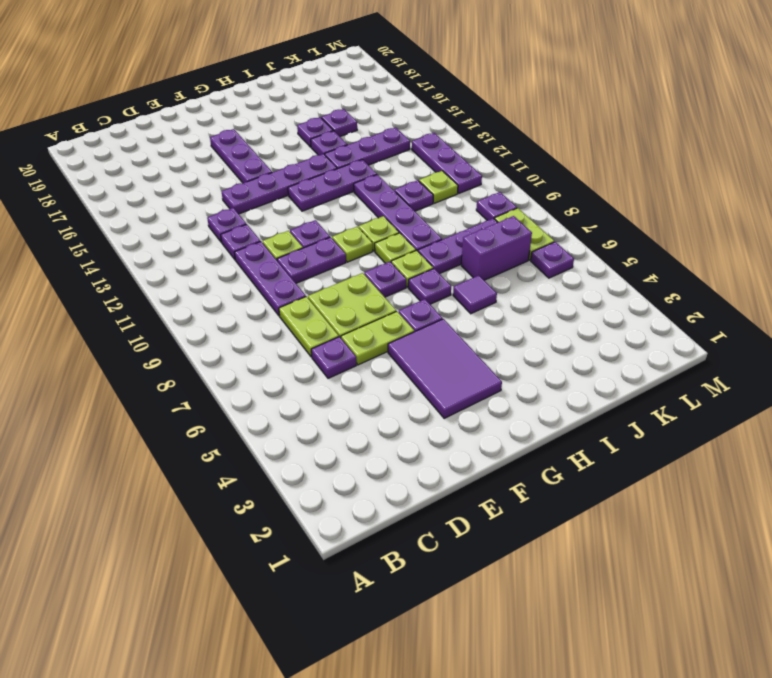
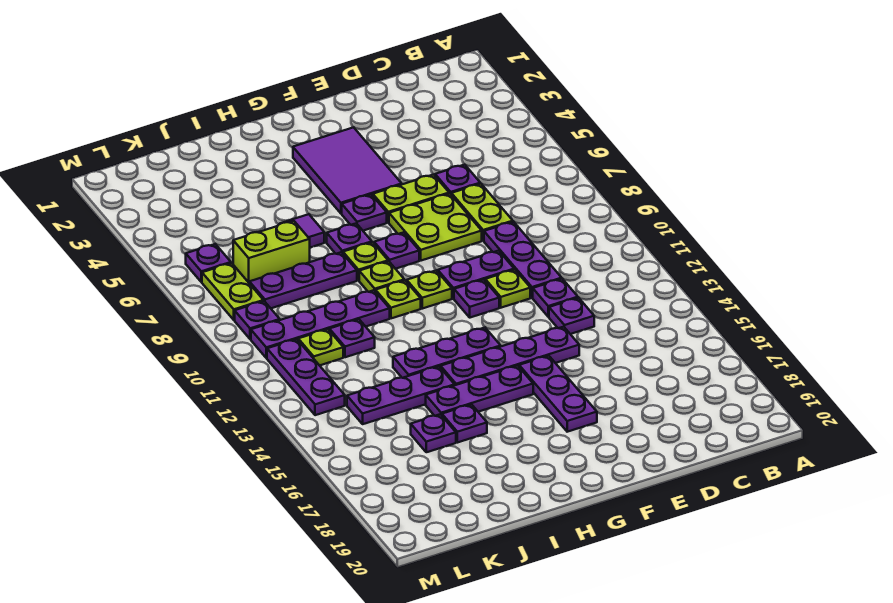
purple 1x4 plate [354,174,442,251] -> purple 1x4 plate turned to [251,290,390,358]
purple 1x1 plate [311,131,347,155] -> purple 1x3 plate [426,366,533,416]
purple 1x2 brick [461,216,532,280] -> lime 1x2 brick [233,221,310,282]

